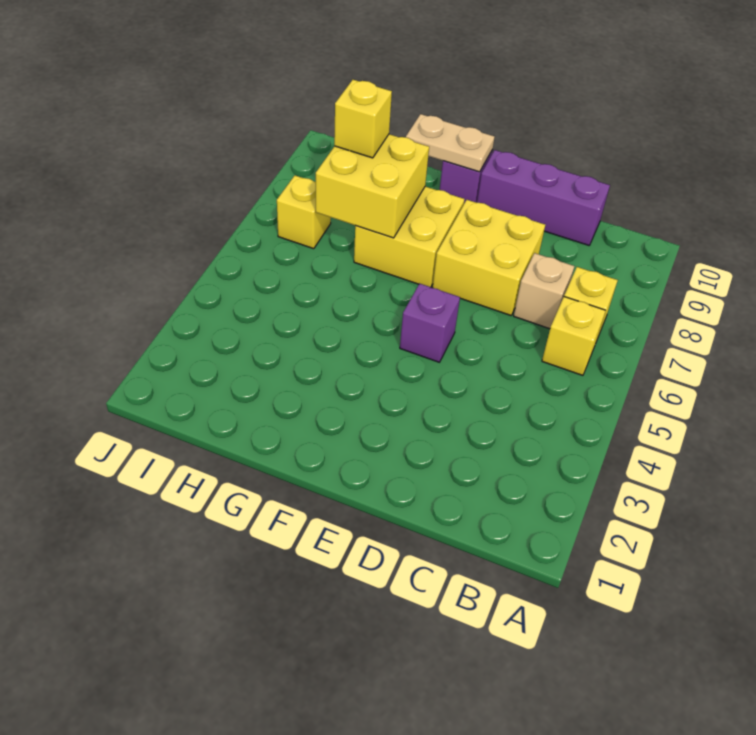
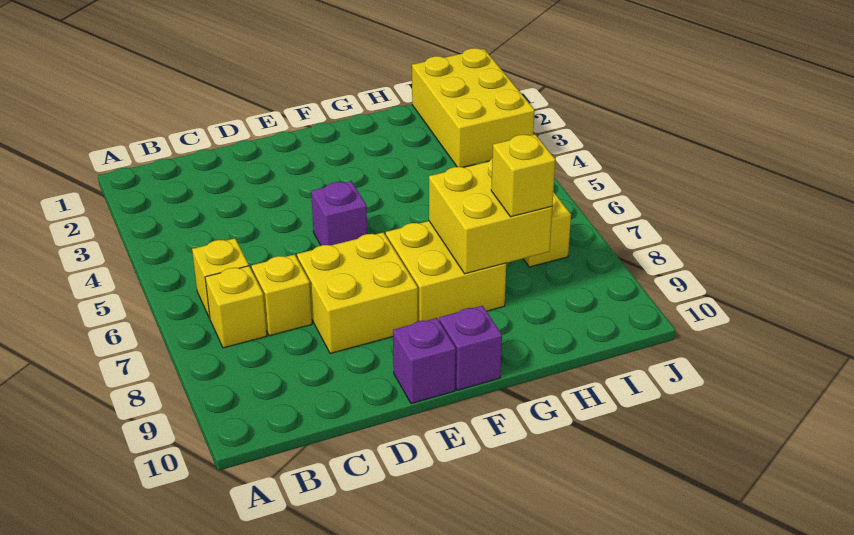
tan 1x1 brick [514,253,575,329] -> yellow 1x1 brick [252,254,312,336]
purple 1x3 brick [477,150,610,245] -> purple 1x1 brick [393,318,456,404]
tan 1x2 plate [406,114,495,172] -> none
none -> yellow 2x3 brick [412,48,534,167]

